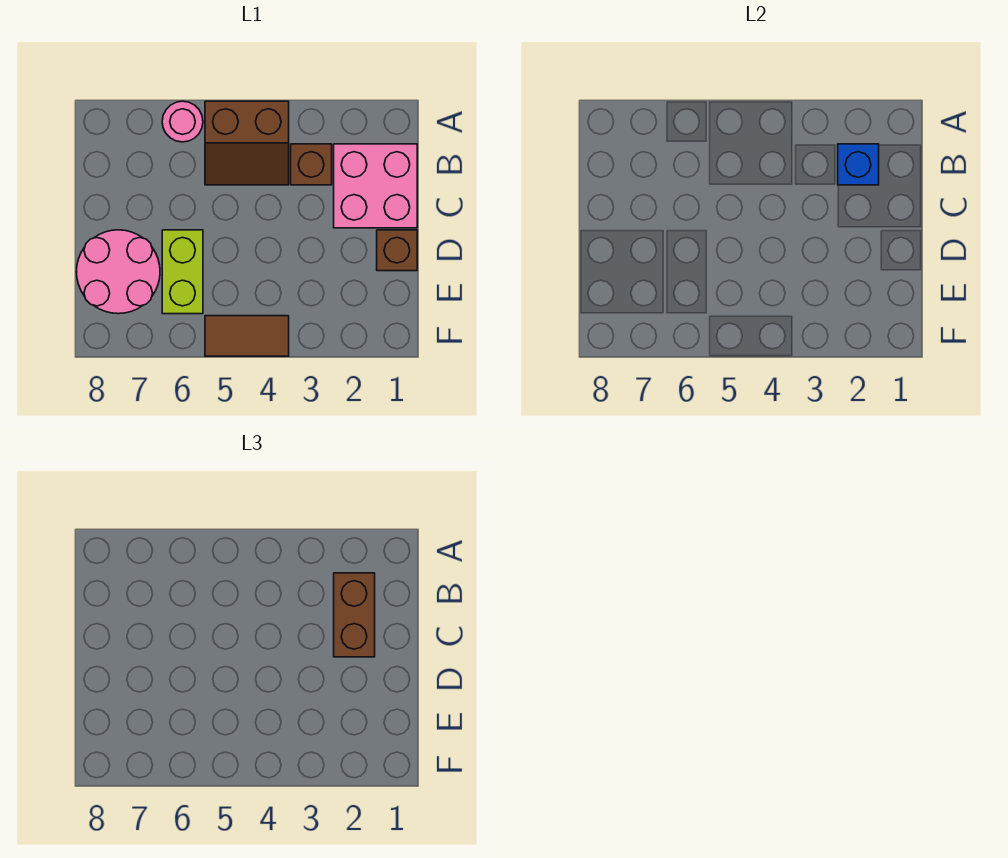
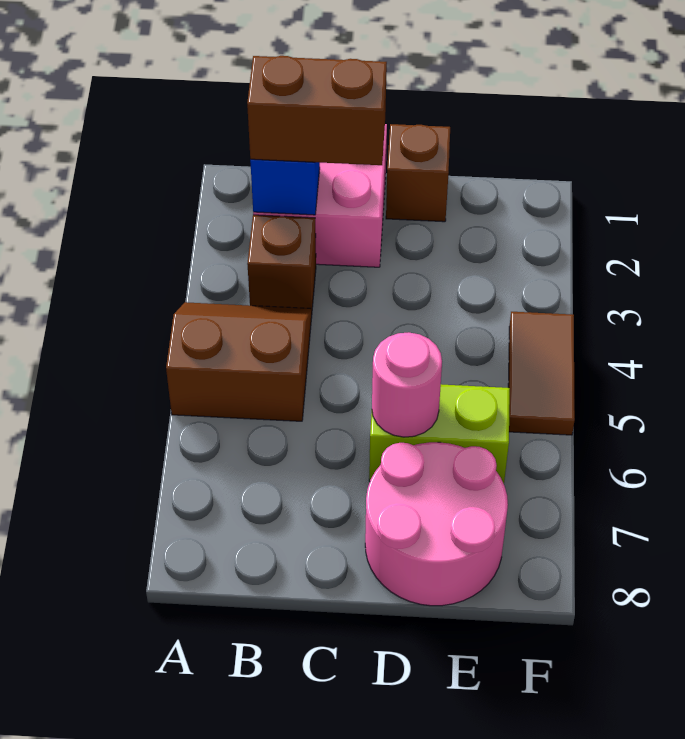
brown 2x2 slope [205,101,289,185] -> brown 2x2 slope turned to [166,302,312,421]
pink 1x1 round brick [162,101,203,142] -> pink 1x1 round brick moved to [372,332,442,437]

